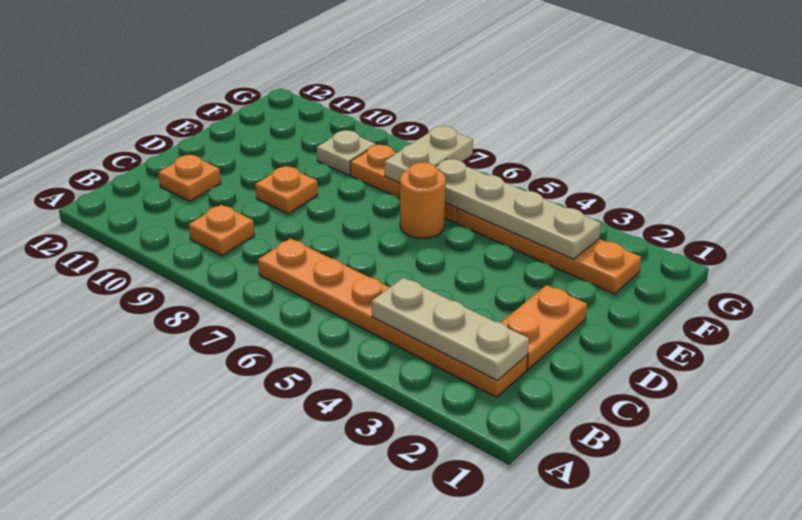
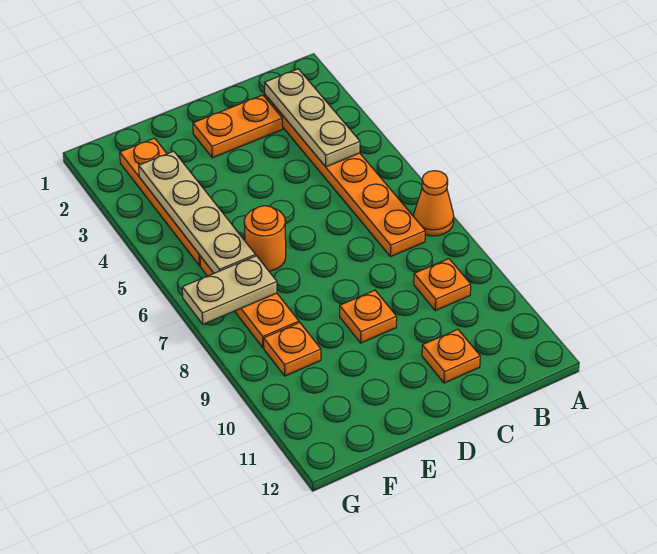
none -> orange 1x1 cone [414,171,454,236]
tan 1x1 plate [317,130,376,175] -> orange 1x1 plate [264,323,321,376]

